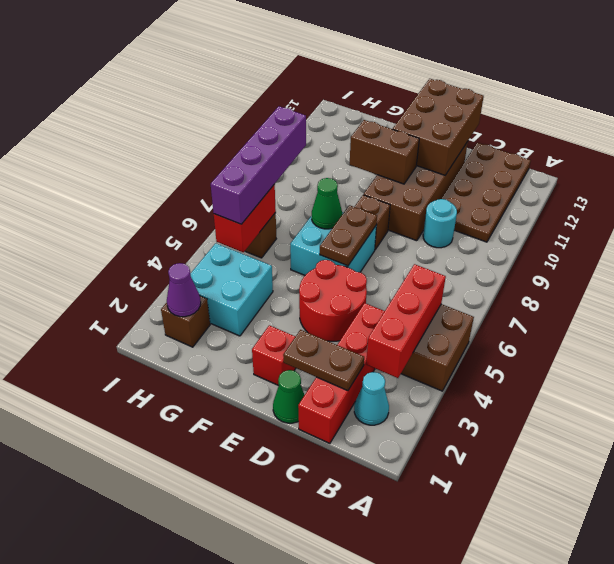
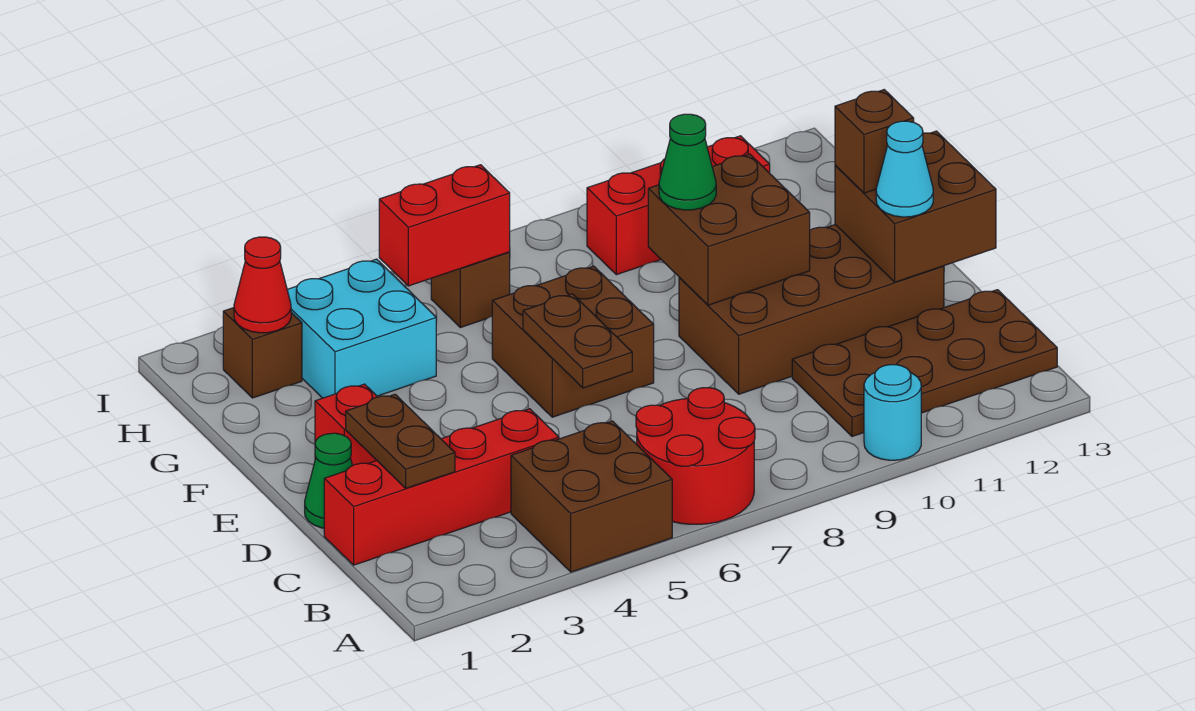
cyan 1x1 cone [354,372,389,425] -> cyan 1x1 cone moved to [876,121,933,217]
red 1x3 brick [366,264,446,378] -> red 1x3 brick moved to [587,136,770,275]
cyan 1x1 round brick [423,199,457,248] -> cyan 1x1 round brick moved to [864,365,921,460]
red 2x2 round brick [299,260,367,341] -> red 2x2 round brick moved to [636,388,755,524]
brown 2x3 brick [393,79,484,175] -> brown 2x2 brick [835,131,996,282]
cyan 2x2 brick [290,212,376,275] -> brown 2x2 brick [492,266,654,417]
brown 1x2 plate [320,205,377,266] -> brown 1x2 plate turned to [523,294,632,388]
brown 1x1 brick [355,195,390,249] -> brown 1x1 brick moved to [835,90,914,193]
brown 1x2 brick [350,120,419,184] -> brown 2x2 brick [648,154,810,305]
green 1x1 cone [312,178,342,229] -> green 1x1 cone moved to [659,114,716,210]
purple 1x1 cone [167,263,201,317] -> red 1x1 cone [234,237,291,333]
purple 1x4 brick [211,106,306,224] -> none

